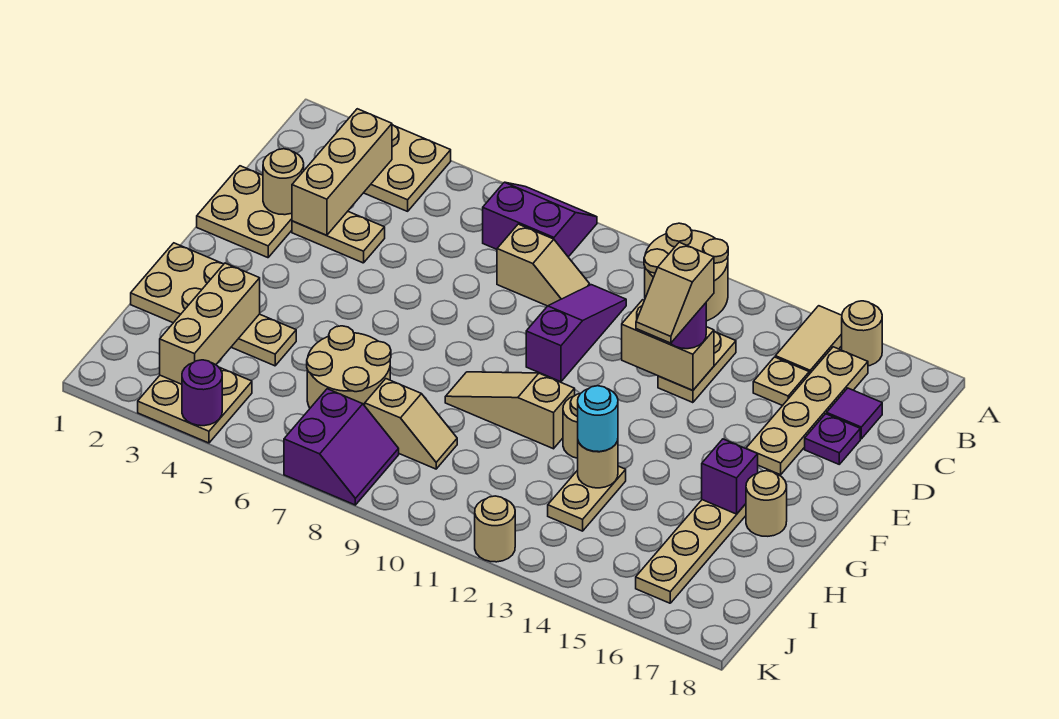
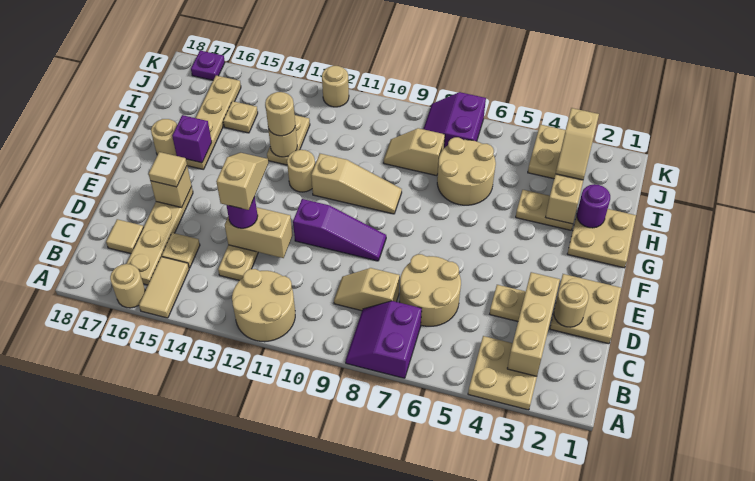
purple 2x2 slope [483,182,597,257] -> purple 2x2 slope turned to [346,301,422,378]
none -> tan 2x2 round brick [400,254,461,326]
purple 1x3 slope [526,285,626,382] -> purple 1x3 slope turned to [293,199,386,261]
purple 1x1 tile [827,388,882,439] -> tan 1x1 tile [106,219,144,254]
purple 1x1 plate [805,414,860,464] -> purple 1x1 plate moved to [191,51,225,80]
none -> tan 1x1 brick [151,166,192,207]
none -> tan 1x1 tile [149,152,187,187]
cyan 1x1 round brick [578,386,618,452] -> tan 1x1 round brick [265,92,295,136]
none -> tan 1x2 slope [556,108,599,180]
none -> tan 1x1 plate [223,101,258,133]
purple 1x1 round brick [182,360,222,426] -> purple 1x1 round brick moved to [577,184,610,228]

